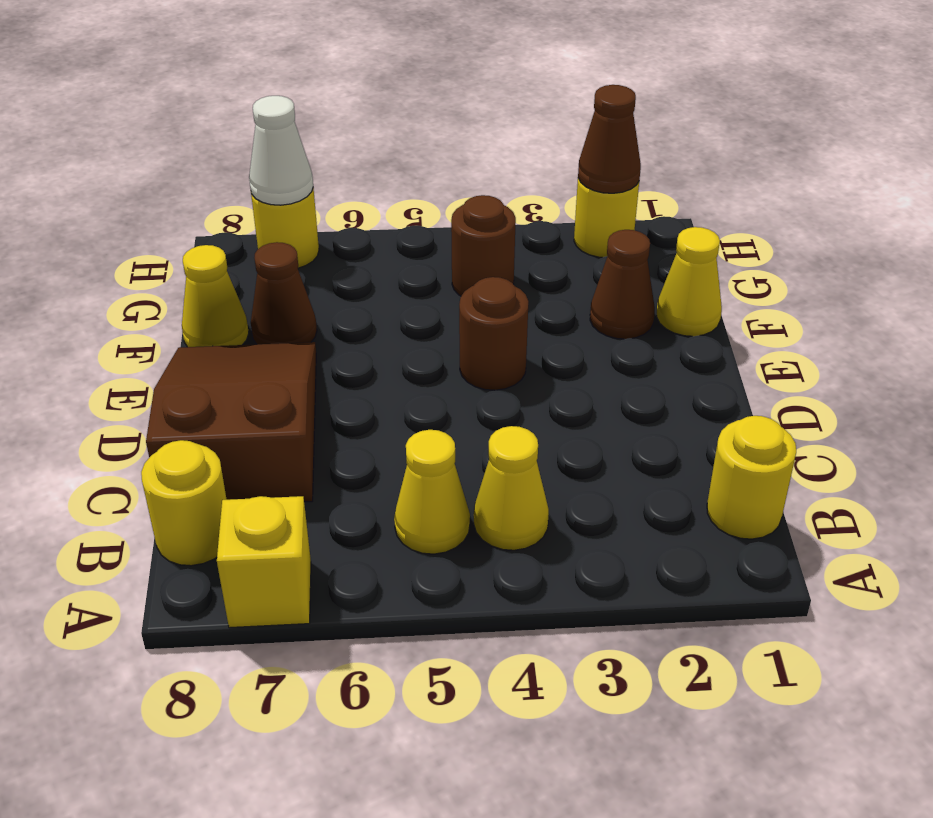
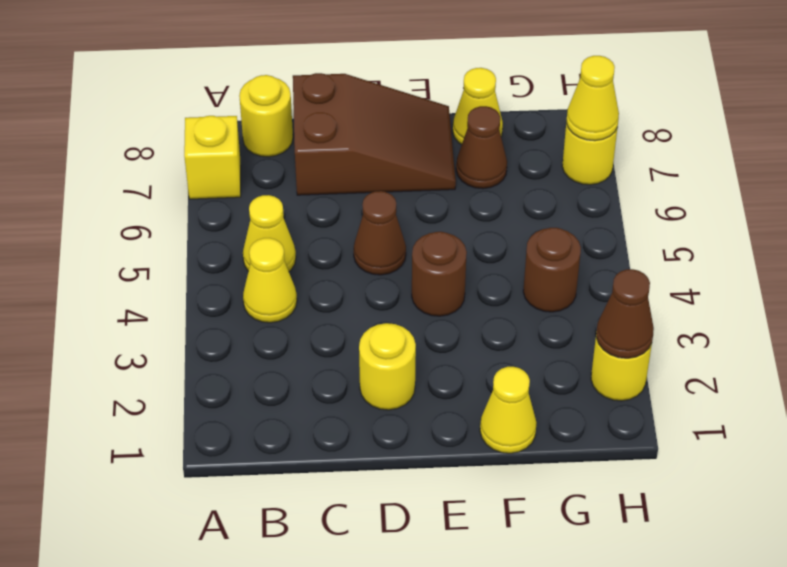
yellow 1x1 round brick [707,416,796,539] -> yellow 1x1 round brick moved to [359,323,416,410]
brown 1x1 cone [590,230,655,339] -> brown 1x1 cone moved to [354,191,406,275]
white 1x1 cone [249,96,313,205] -> yellow 1x1 cone [566,56,619,141]

